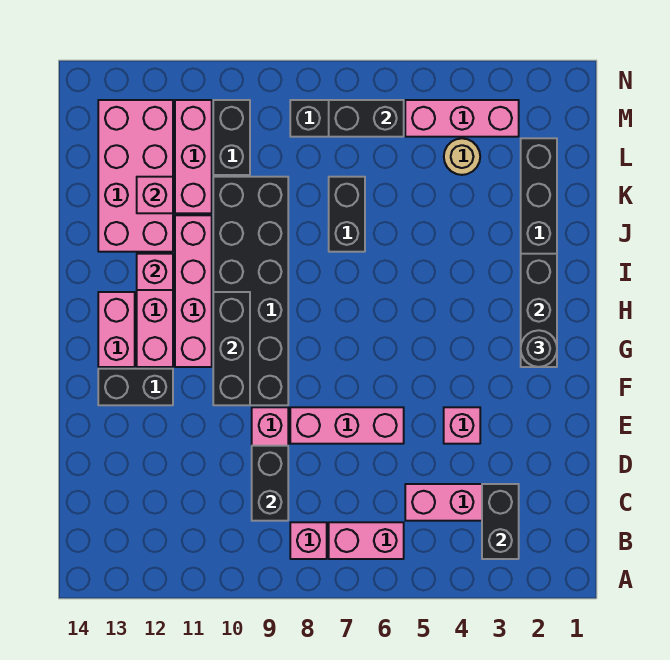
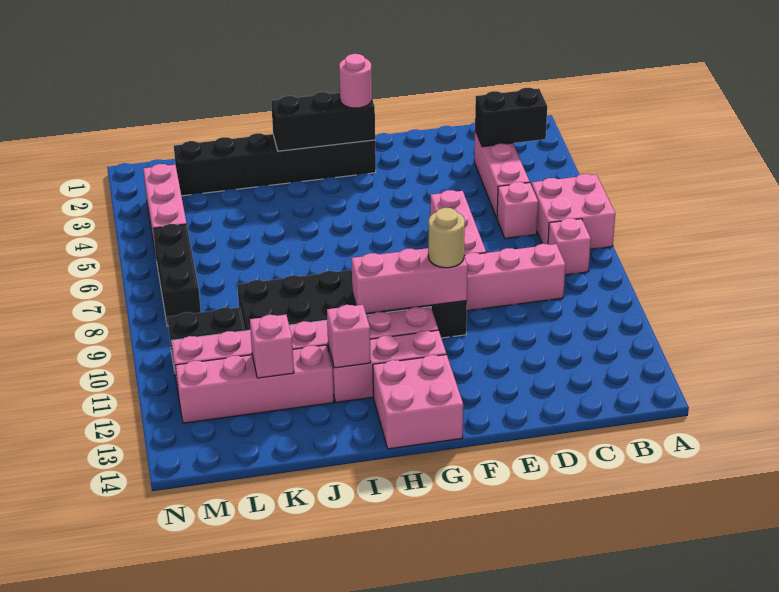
pink 1x2 brick [329,522,404,559] -> pink 2x2 brick [532,174,615,249]
black 1x2 brick [252,446,288,521] -> none
pink 1x1 brick [444,407,480,444] -> pink 1x1 brick moved to [497,182,538,238]
black 1x3 brick [213,292,250,405] -> pink 1x3 brick [351,248,468,314]
black 1x2 brick [98,369,173,405] -> none
black 1x1 round brick [521,330,557,367] -> pink 1x1 round brick [339,54,372,108]
pink 1x2 brick [98,292,135,367] -> pink 2x2 brick [373,354,463,449]
black 1x2 brick [329,177,365,252] -> none
pink 2x4 brick [98,100,173,252] -> pink 1x4 brick [175,345,334,423]
tan 1x1 round brick [444,138,480,175] -> tan 1x1 round brick moved to [428,208,465,268]
black 1x2 brick [329,100,404,137] -> none

